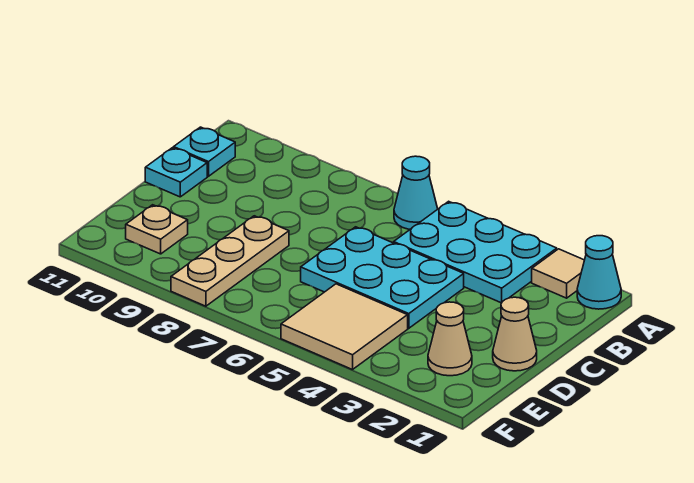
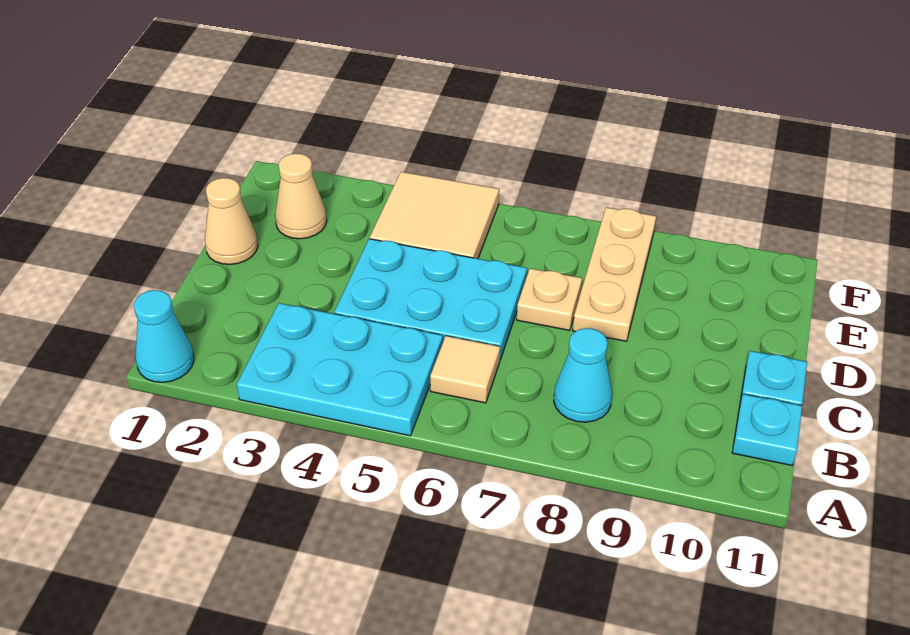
tan 1x1 tile [532,249,584,298] -> tan 1x1 tile moved to [430,336,500,403]
cyan 1x1 cone [394,156,438,229] -> cyan 1x1 cone moved to [554,328,612,422]
tan 1x1 plate [126,205,188,254] -> tan 1x1 plate moved to [517,268,582,330]

